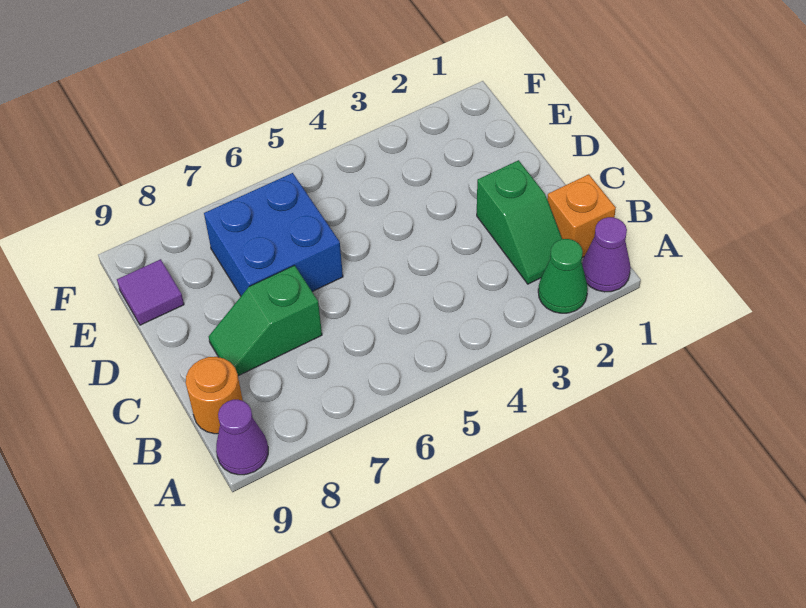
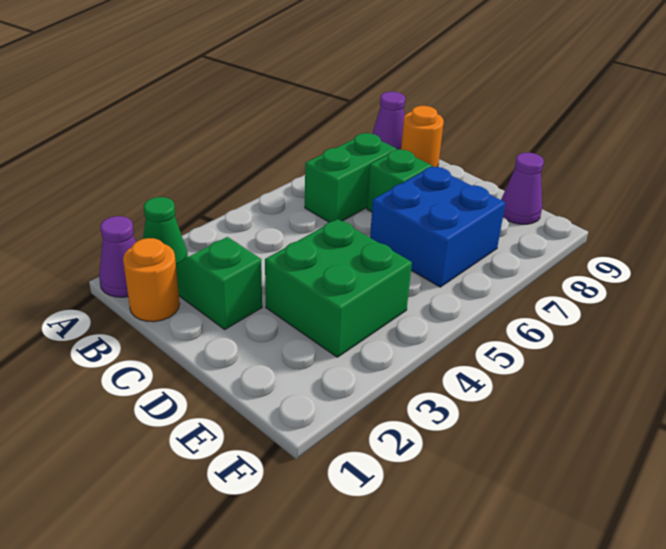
orange 1x1 brick [547,174,616,258] -> orange 1x1 round brick [123,238,180,322]
none -> green 1x2 brick [305,133,397,222]
none -> green 2x2 brick [265,219,412,357]
purple 1x1 tile [117,259,184,325] -> purple 1x1 cone [501,153,544,224]

